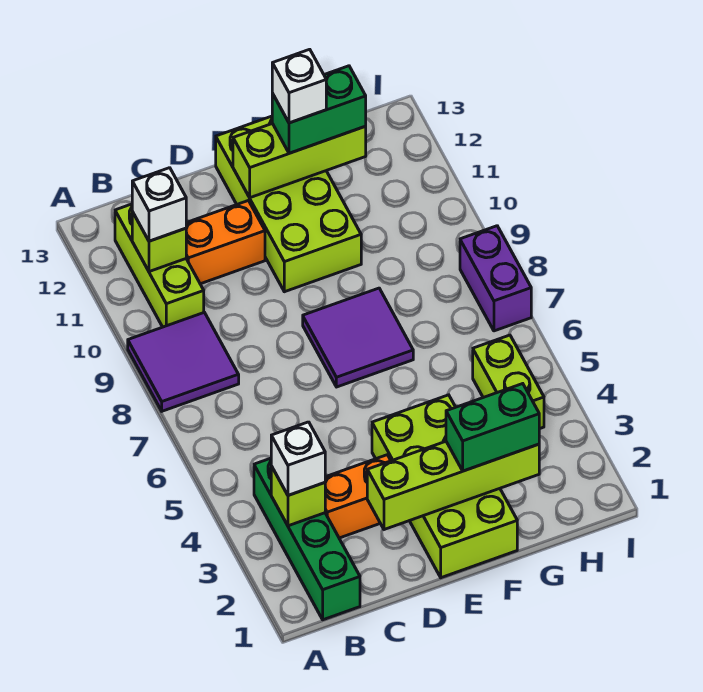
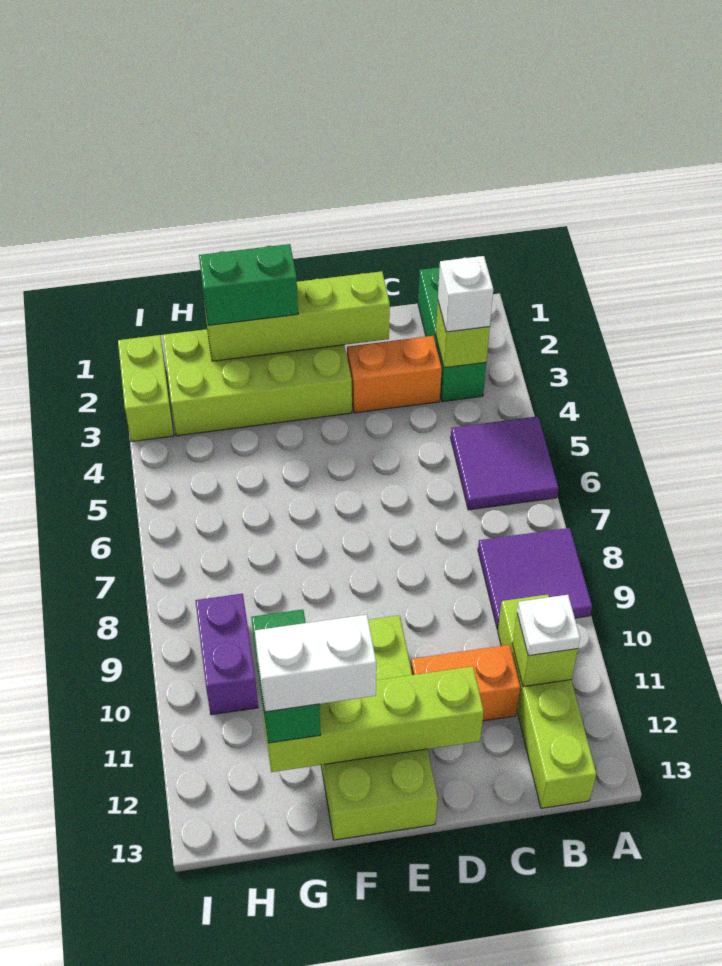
green 1x4 brick [254,458,360,620] -> green 1x3 brick [418,267,486,402]
lime 1x3 brick [115,204,204,327] -> lime 1x4 brick [498,595,596,808]
white 1x1 brick [132,168,186,241] -> white 1x1 plate [517,595,580,656]
lime 2x4 brick [372,395,517,578] -> lime 2x4 brick turned to [163,329,352,436]
purple 2x2 tile [303,288,413,387] -> purple 2x2 tile moved to [451,416,558,510]
lime 1x3 brick [233,124,366,198] -> lime 1x4 brick [262,666,484,772]
green 1x2 brick [272,66,366,153] -> green 1x2 brick turned to [251,609,321,743]
white 1x1 brick [272,49,326,123] -> white 1x2 brick [255,615,376,712]
lime 1x2 brick [473,335,544,429] -> lime 1x2 brick moved to [118,335,174,442]
purple 1x2 brick [460,226,531,331] -> purple 1x2 brick moved to [195,594,258,715]

